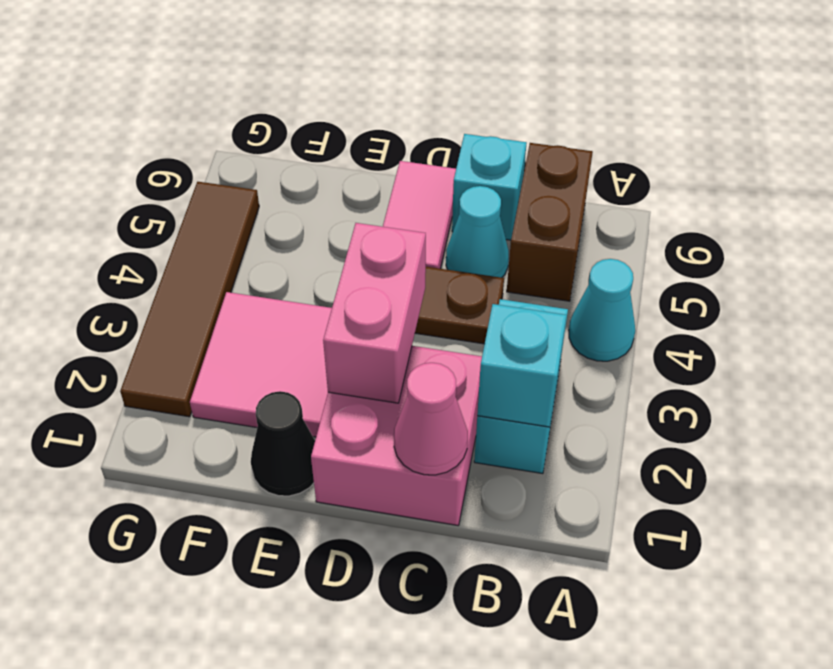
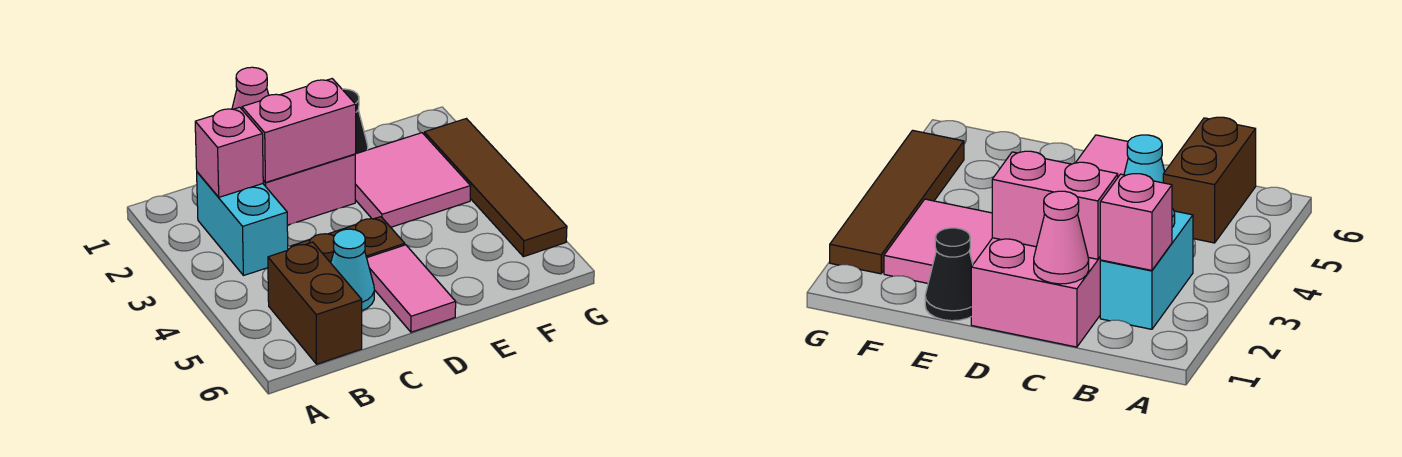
cyan 1x1 cone [569,259,635,361] -> none
cyan 1x1 brick [477,304,566,427] -> pink 1x1 brick [195,107,263,197]
cyan 1x1 brick [452,134,526,240] -> none
pink 1x2 brick [323,223,426,403] -> pink 1x2 brick turned to [242,79,356,183]

